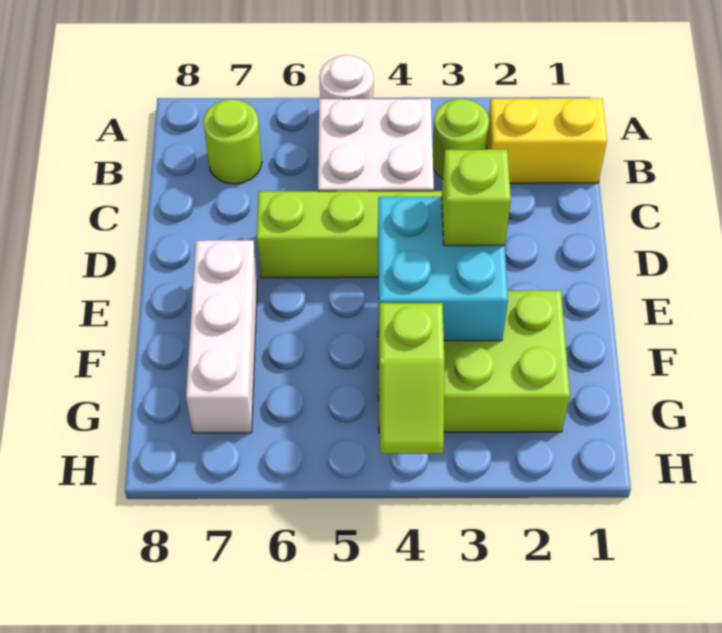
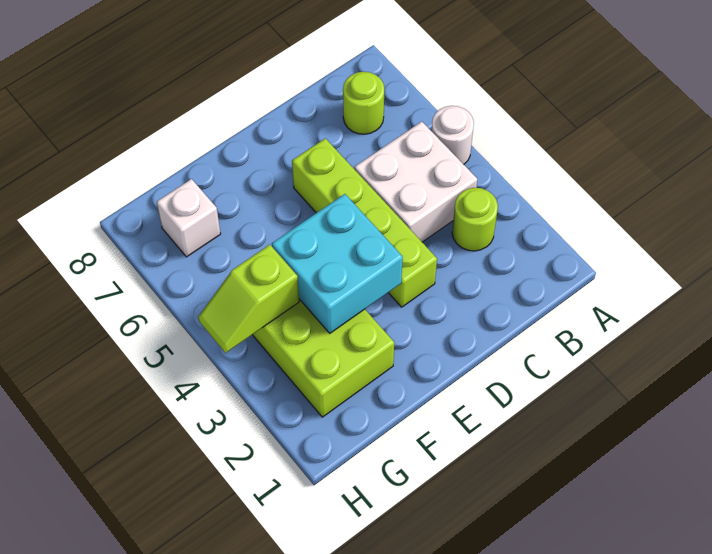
yellow 1x2 brick [487,98,607,183] -> none
lime 1x1 brick [442,149,511,246] -> none
white 1x3 brick [186,240,257,433] -> white 1x1 brick [157,179,221,257]

